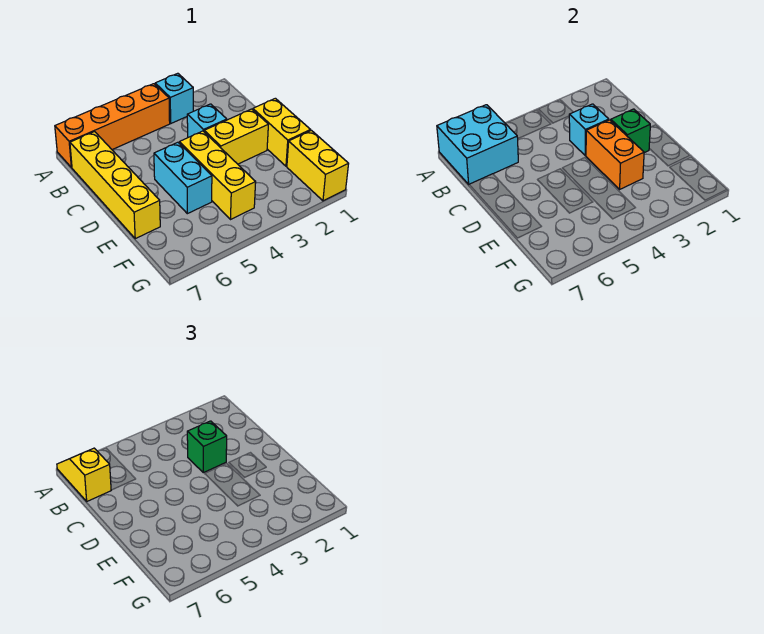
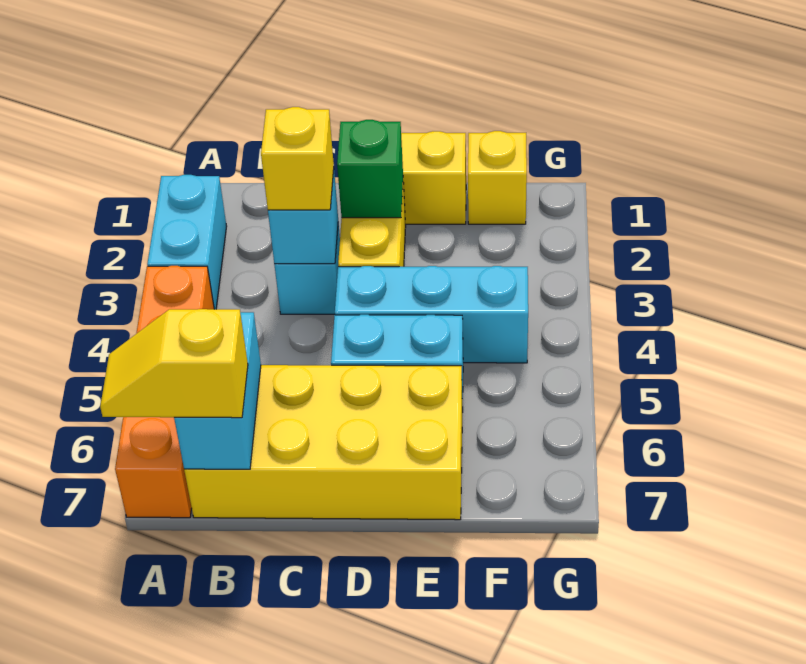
cyan 1x1 brick [155,73,193,123] -> cyan 1x2 brick [147,175,227,309]
cyan 2x2 brick [437,105,518,184] -> cyan 1x2 brick [174,312,261,469]
yellow 1x4 brick [70,132,160,239] -> yellow 2x4 brick [184,365,462,520]
green 1x1 brick [187,421,227,473] -> yellow 1x1 brick [261,107,334,210]
orange 1x2 brick [586,120,644,189] -> none
yellow 1x3 brick [179,131,256,219] -> cyan 1x3 brick [335,266,528,363]
yellow 1x2 brick [287,130,348,201] -> yellow 1x1 brick [468,131,527,224]

